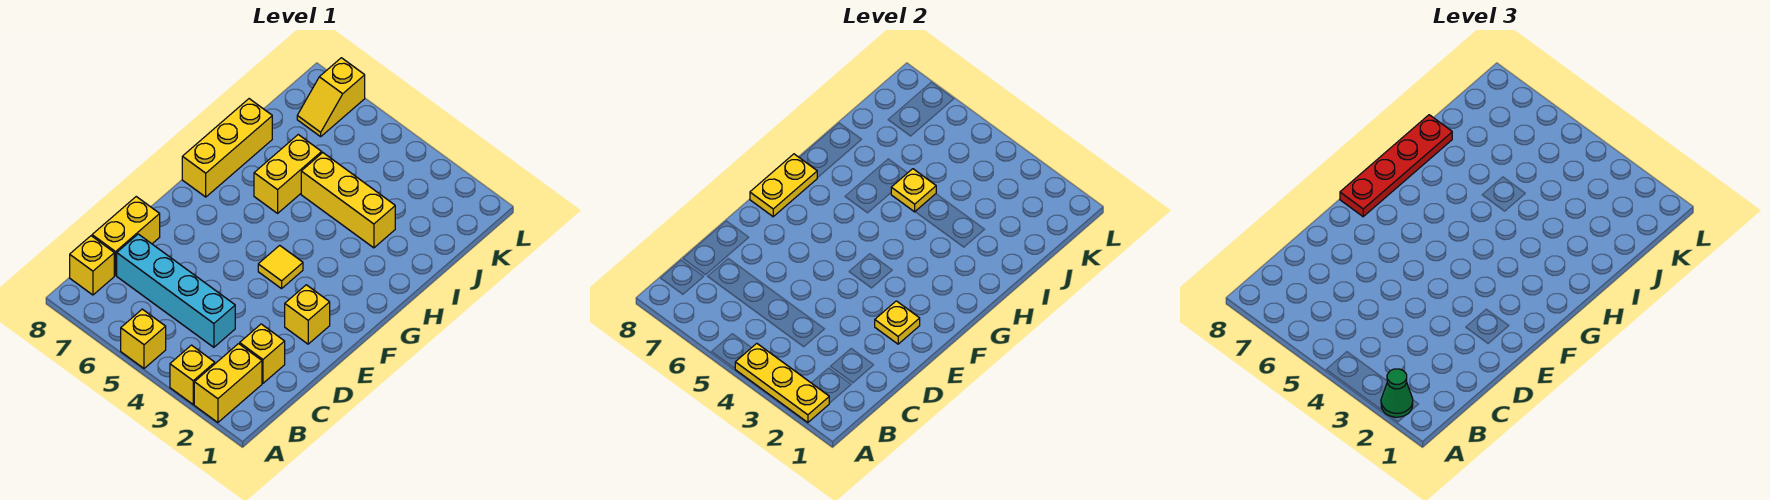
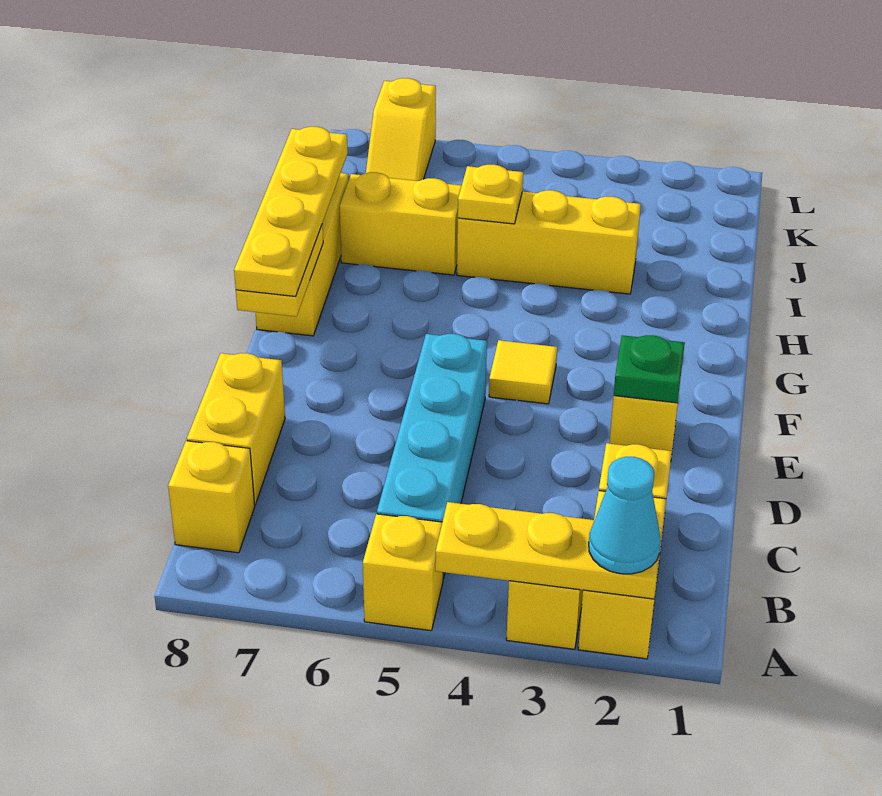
green 1x1 cone [1381,369,1413,417] -> cyan 1x1 cone [589,457,661,574]
cyan 1x4 brick [117,234,235,347] -> cyan 1x4 brick turned to [377,334,487,579]
yellow 1x1 plate [875,301,920,344] -> green 1x1 plate [614,335,685,403]
red 1x4 plate [1340,115,1452,217] -> yellow 1x4 plate [234,127,348,296]
yellow 1x2 brick [254,135,322,213] -> yellow 1x2 brick turned to [340,172,462,275]

